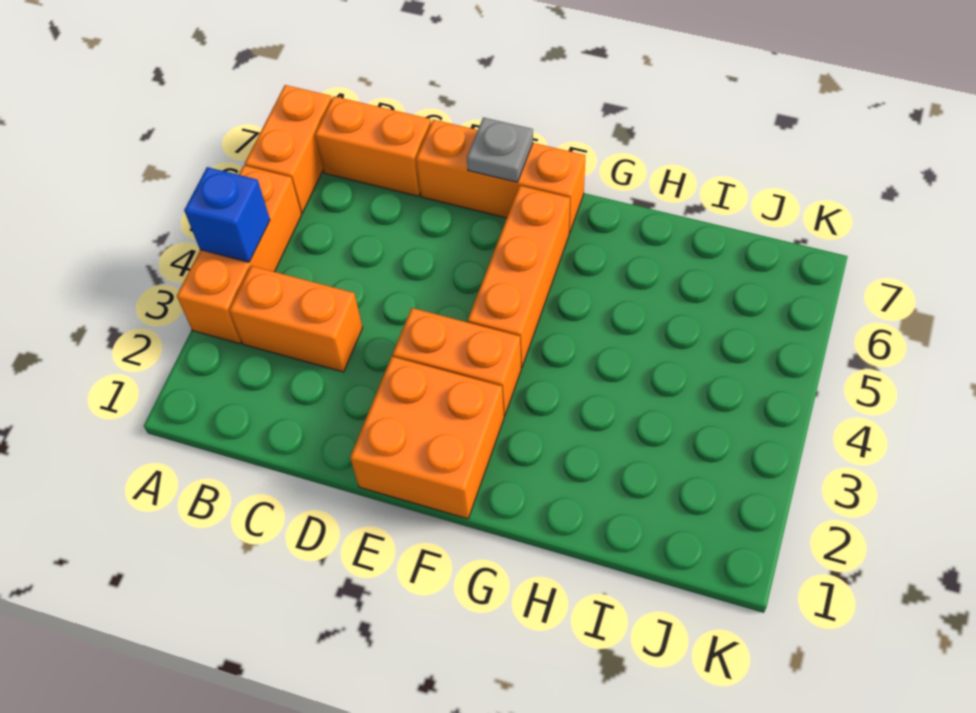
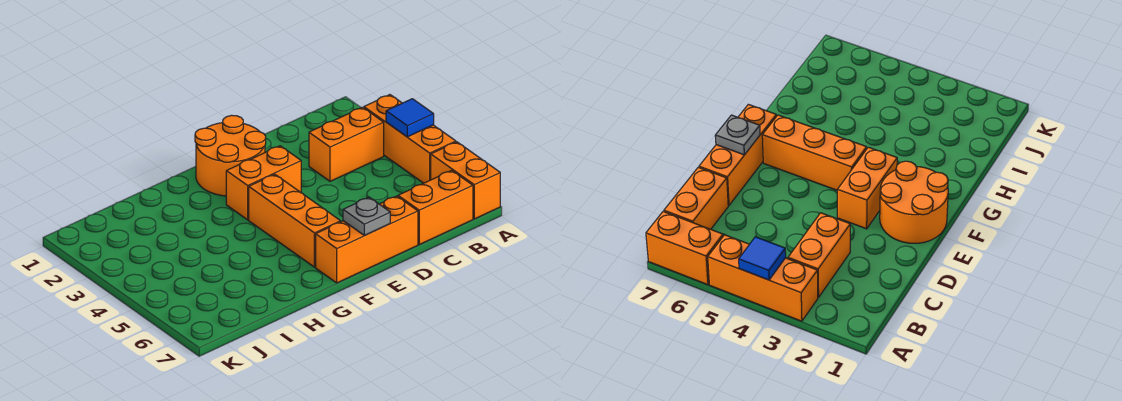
blue 1x1 brick [184,167,270,262] -> blue 1x1 tile [386,99,434,137]
orange 2x2 brick [350,357,504,519] -> orange 2x2 round brick [195,115,266,196]

